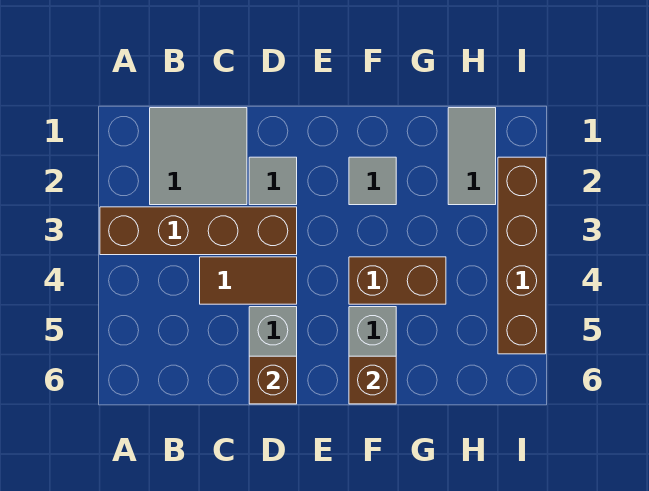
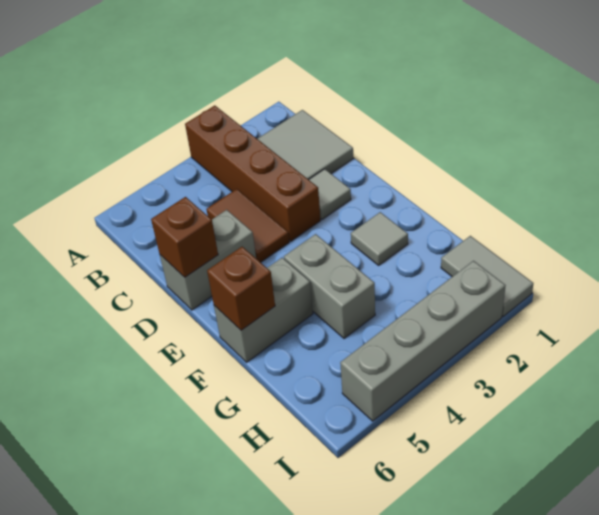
brown 1x2 brick [349,257,446,304] -> grey 1x2 brick [284,234,375,339]
grey 1x2 tile [448,108,496,205] -> grey 1x2 tile turned to [441,236,534,316]
brown 1x4 brick [498,157,546,354] -> grey 1x4 brick [340,261,506,421]

